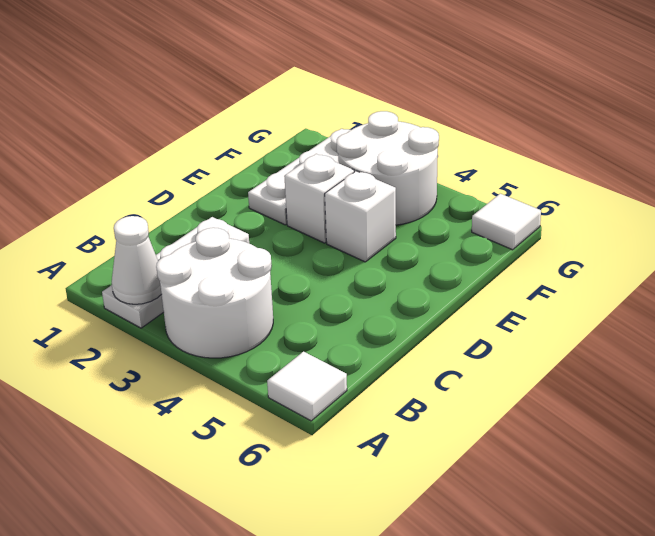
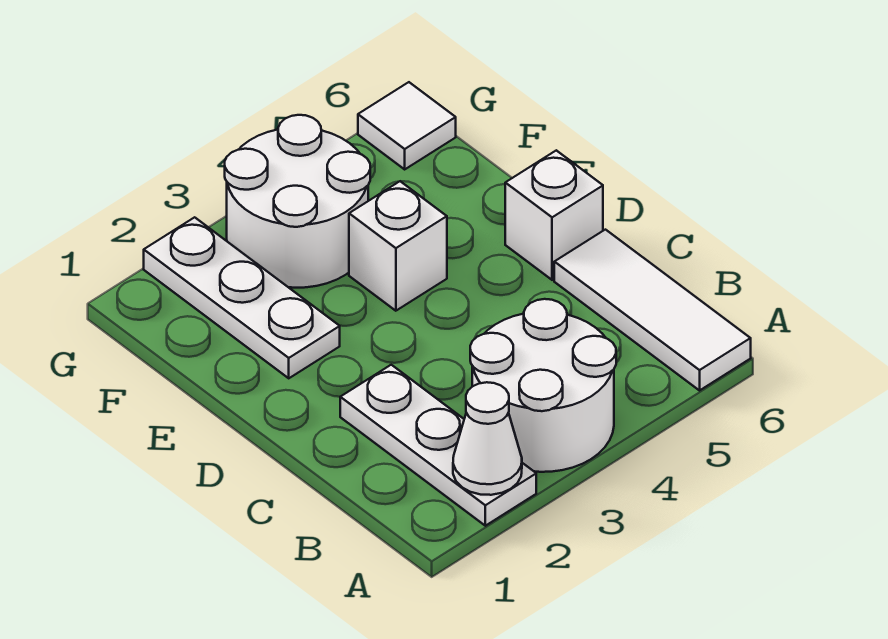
white 1x1 tile [267,352,347,421] -> white 1x3 tile [554,230,751,390]
white 1x1 brick [284,154,354,243] -> white 1x1 brick moved to [505,150,603,280]

